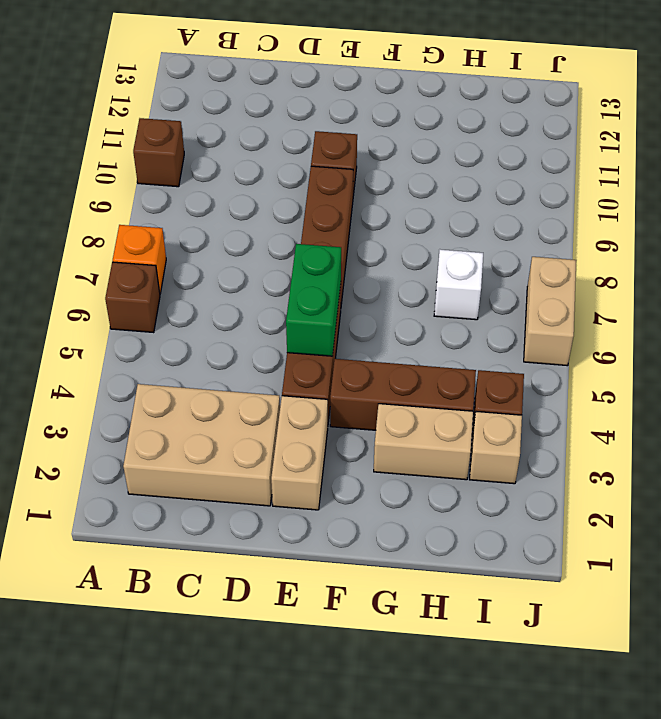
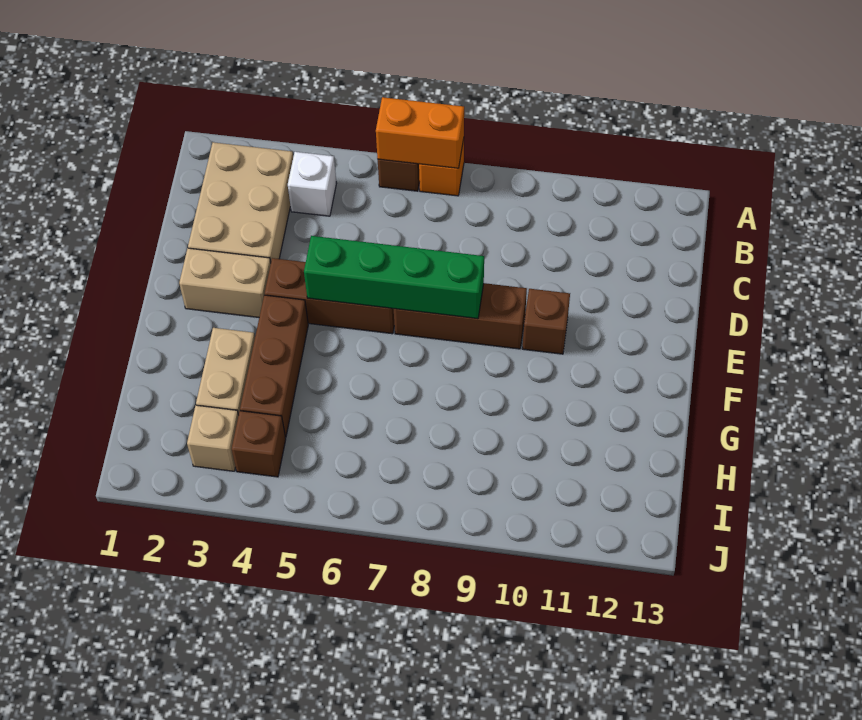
none -> orange 1x2 brick [376,97,464,168]
brown 1x1 brick [133,118,184,187] -> none
green 1x2 brick [286,244,341,356] -> green 1x4 brick [304,236,484,319]
white 1x1 brick [434,250,483,320] -> white 1x1 brick moved to [288,152,336,216]
tan 1x2 brick [524,257,576,366] -> none

